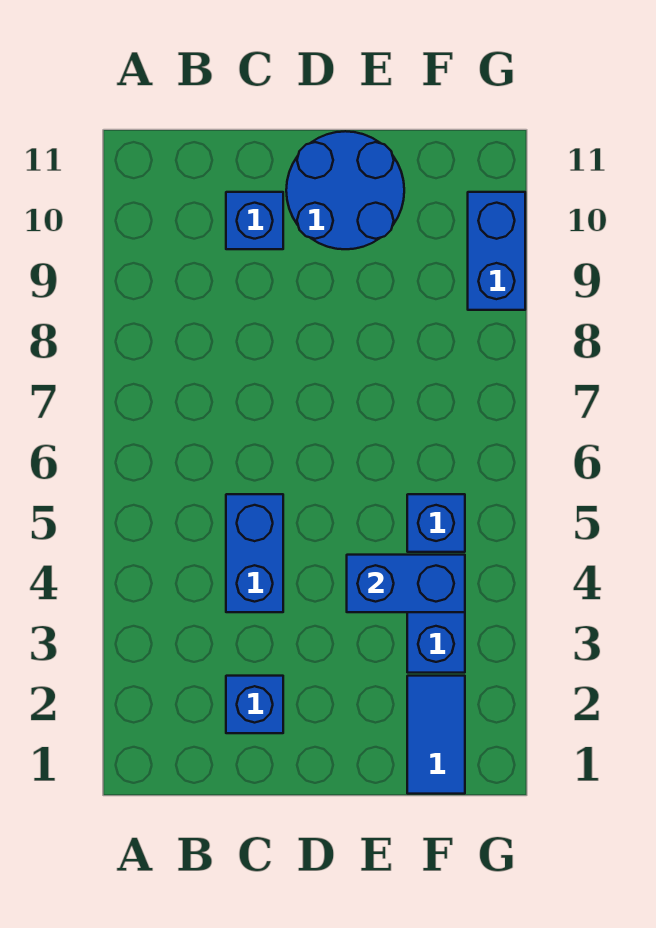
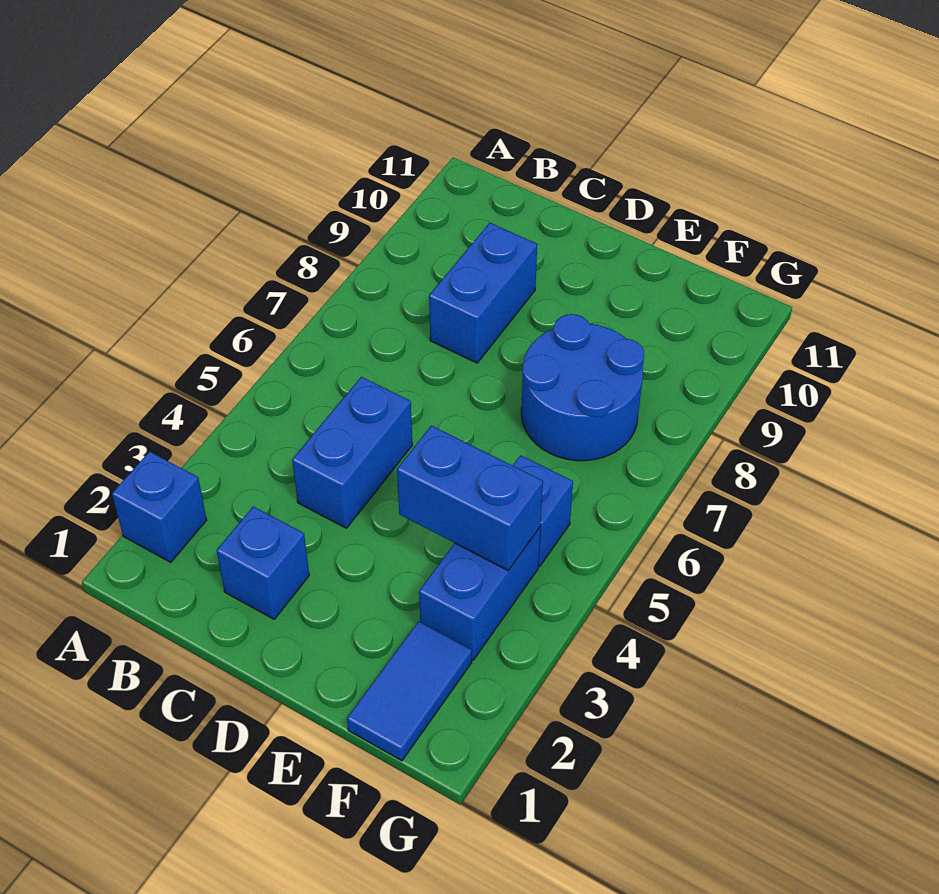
blue 1x1 brick [226,192,283,249] -> blue 1x1 brick moved to [112,452,207,562]
blue 2x2 round brick [286,131,404,249] -> blue 2x2 round brick moved to [521,314,644,461]
blue 1x2 brick [468,192,525,310] -> blue 1x2 brick moved to [429,223,537,363]

